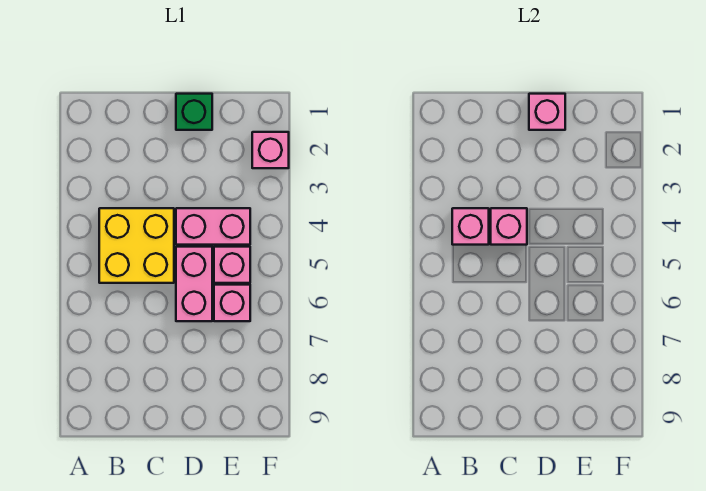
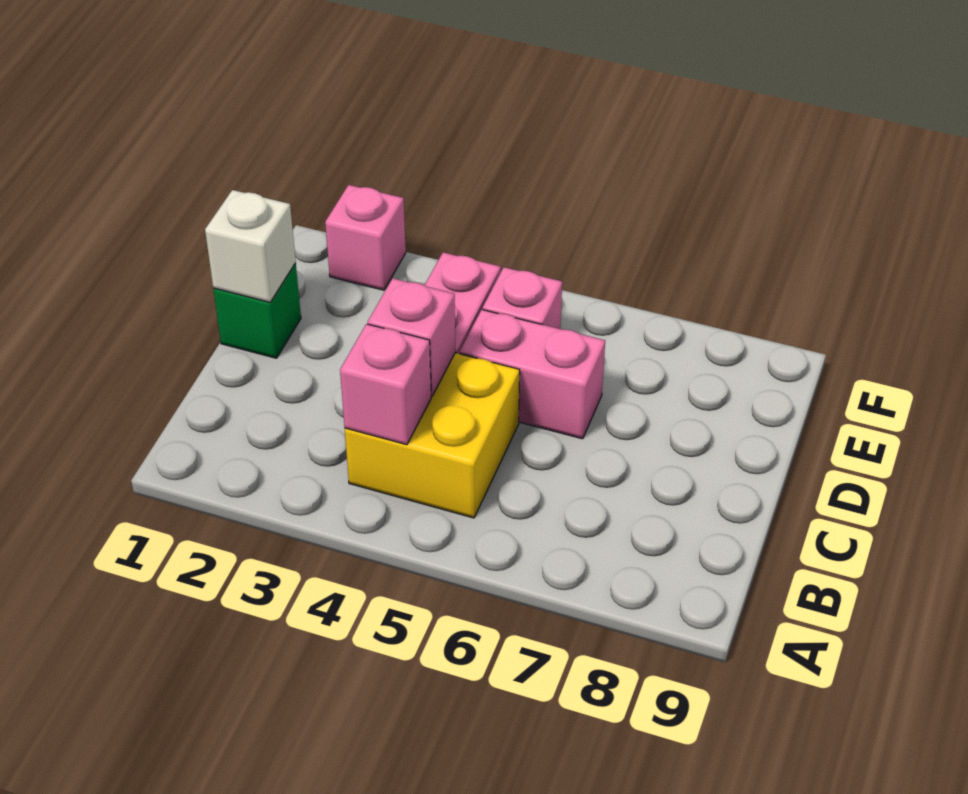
pink 1x1 brick [529,94,565,130] -> white 1x1 brick [205,190,296,302]
pink 1x1 brick [214,285,250,321] -> none

